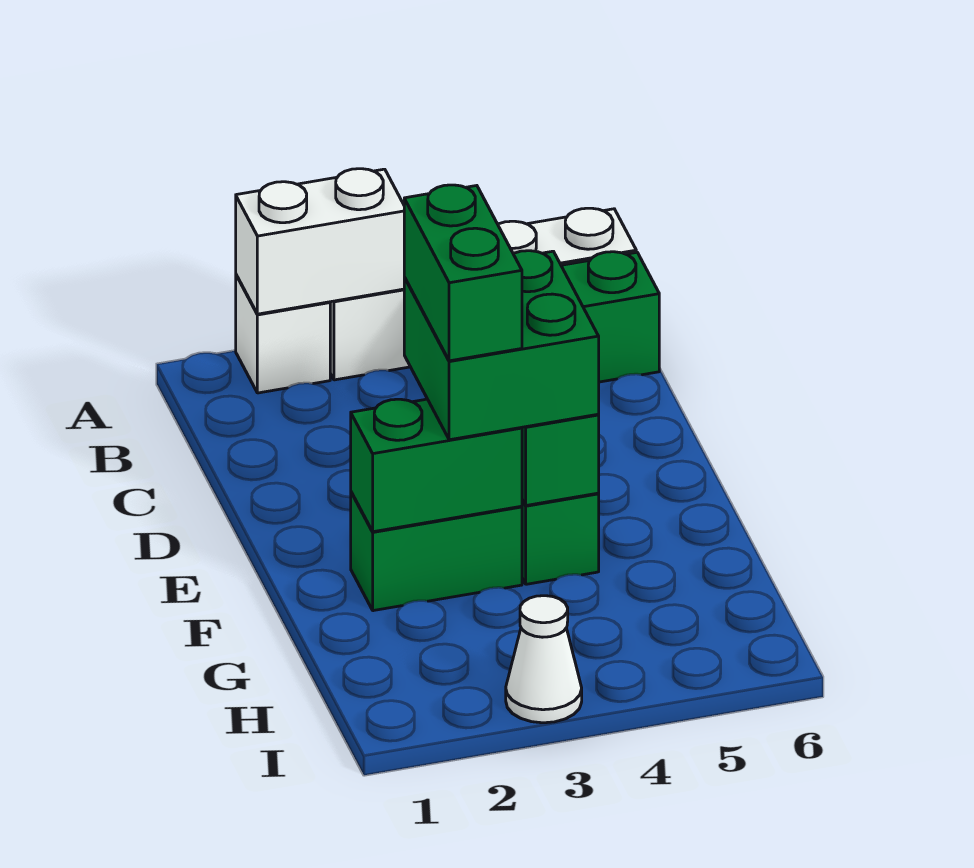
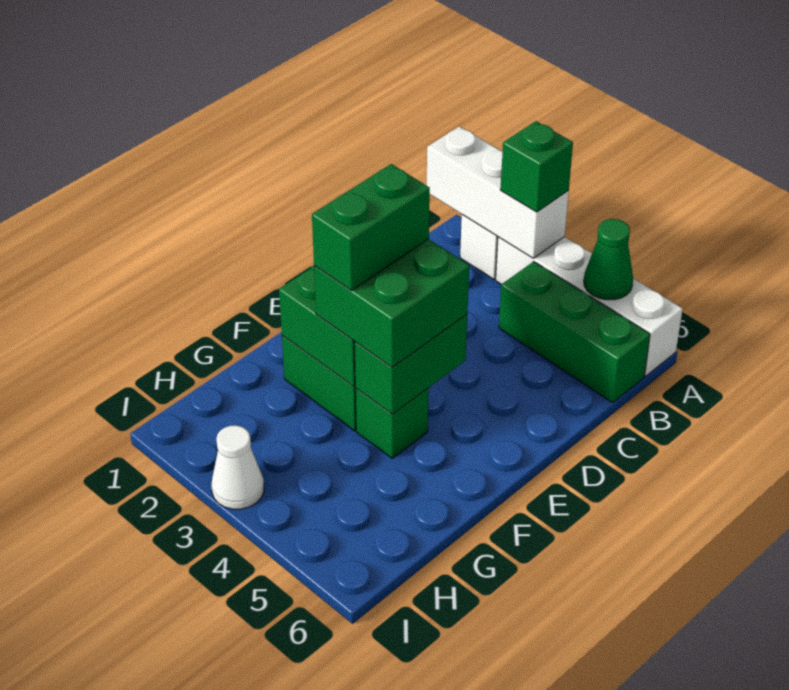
white 1x2 brick [236,169,404,314] -> white 1x3 brick [427,126,569,258]
none -> green 1x1 brick [500,121,573,212]
none -> green 1x1 cone [584,219,633,300]

